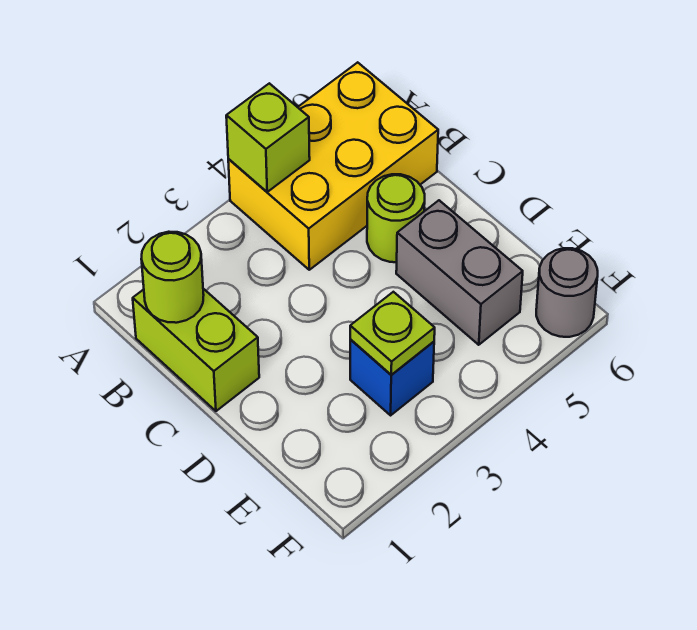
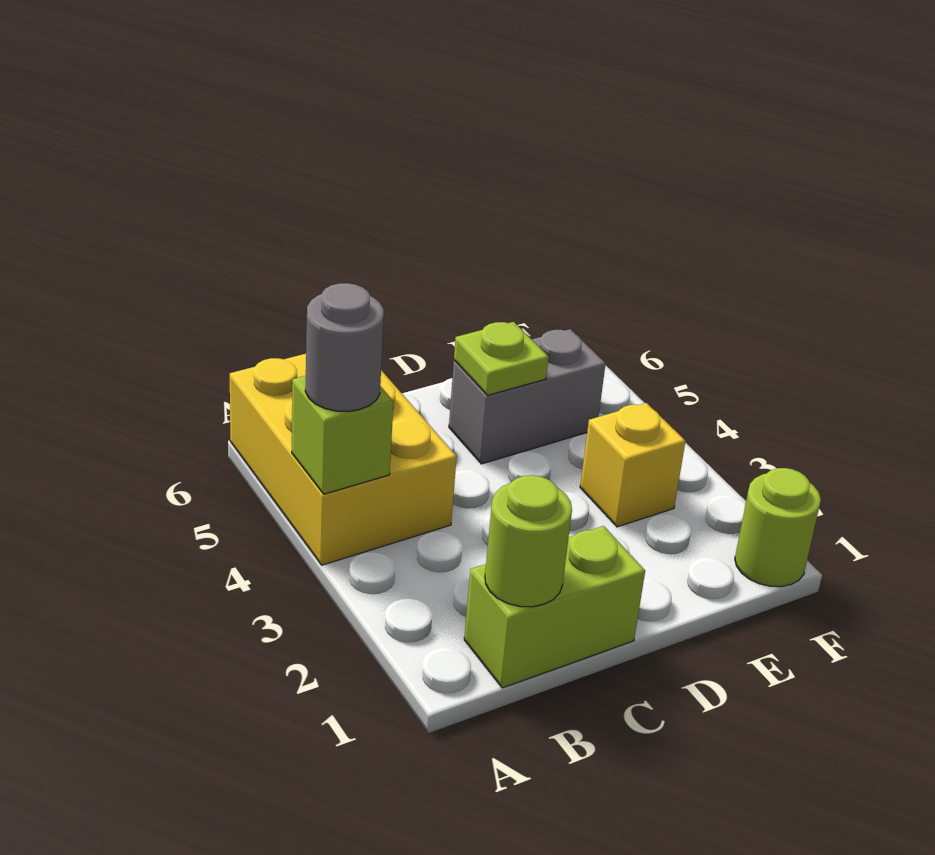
lime 1x1 round brick [367,174,425,262] -> lime 1x1 round brick moved to [735,468,821,587]
blue 1x1 brick [350,339,434,415] -> yellow 1x1 brick [580,403,685,527]
lime 1x1 plate [350,292,435,375] -> lime 1x1 plate moved to [454,322,549,396]
grey 1x1 round brick [536,248,598,337] -> grey 1x1 round brick moved to [305,283,384,411]

